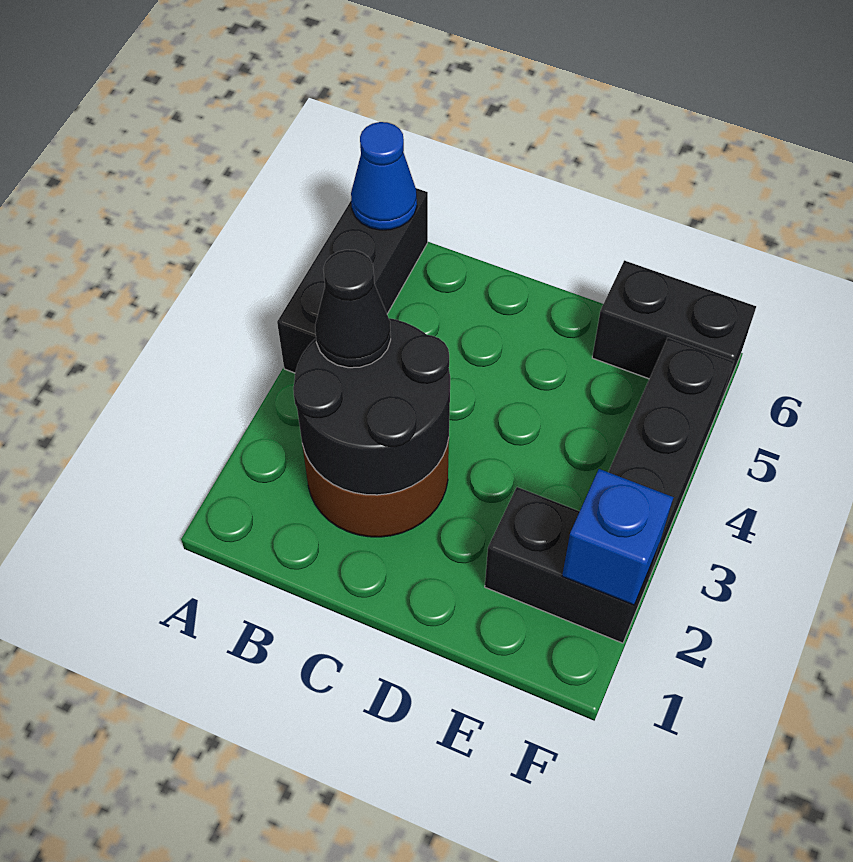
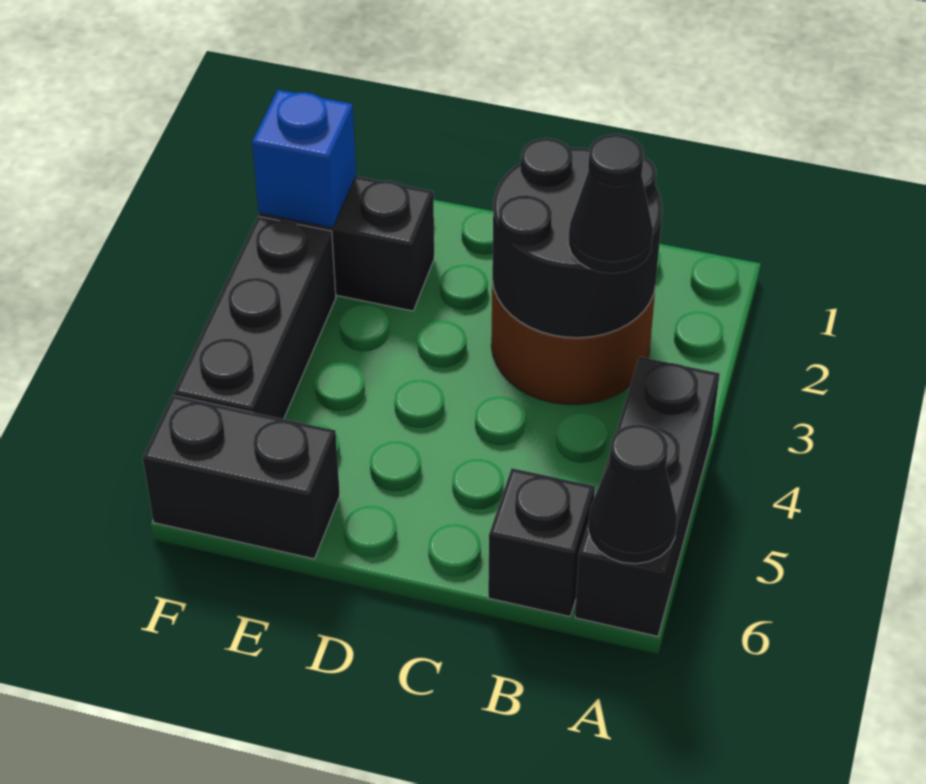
blue 1x1 cone [351,122,417,230] -> black 1x1 cone [588,424,677,564]
none -> black 1x1 brick [488,468,595,617]

